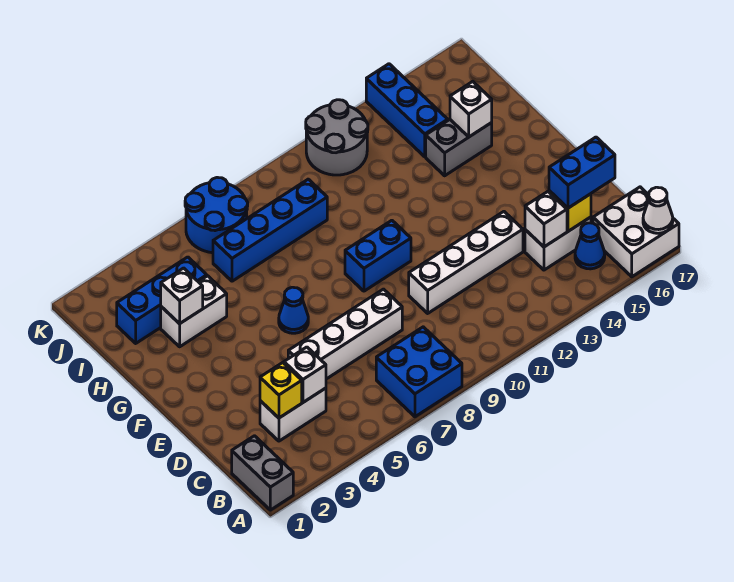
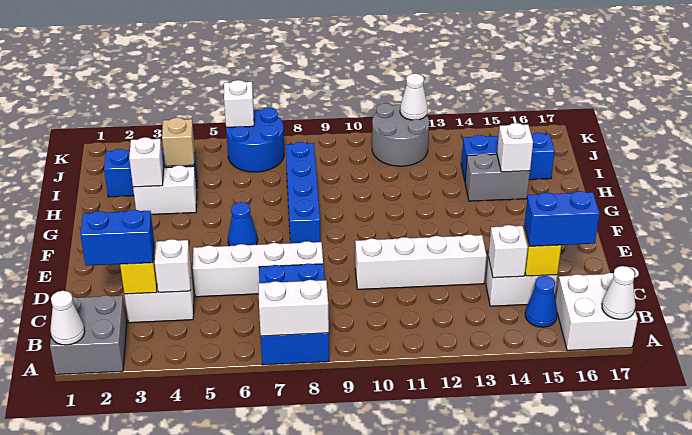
grey 1x2 brick [232,436,293,510] -> grey 2x2 brick [50,295,127,375]
none -> white 1x1 cone [50,291,85,345]
blue 2x2 brick [376,327,462,417] -> blue 2x3 brick [259,263,329,365]
none -> white 1x2 brick [258,280,329,336]
blue 1x2 brick [345,220,411,291] -> blue 1x2 brick moved to [80,210,154,266]
none -> tan 1x1 brick [162,118,195,166]
blue 1x4 brick [213,179,327,281] -> blue 1x4 brick turned to [286,142,320,243]
blue 1x3 brick [366,64,448,157] -> blue 1x3 brick turned to [461,133,555,180]
none -> white 1x1 brick [224,80,254,127]
none -> white 1x1 cone [400,74,428,120]

